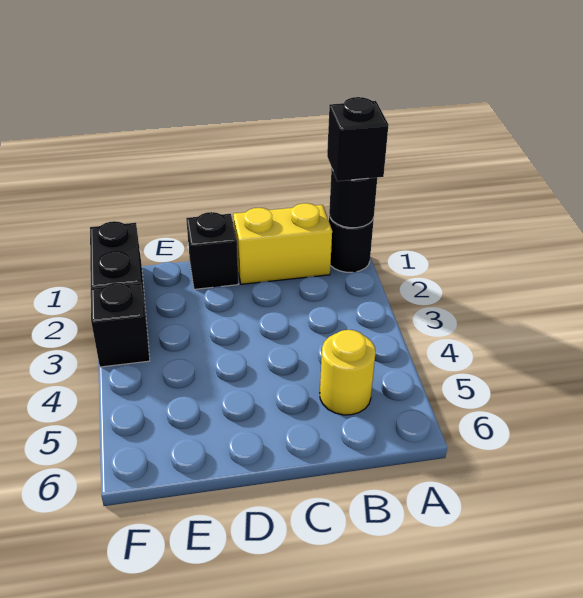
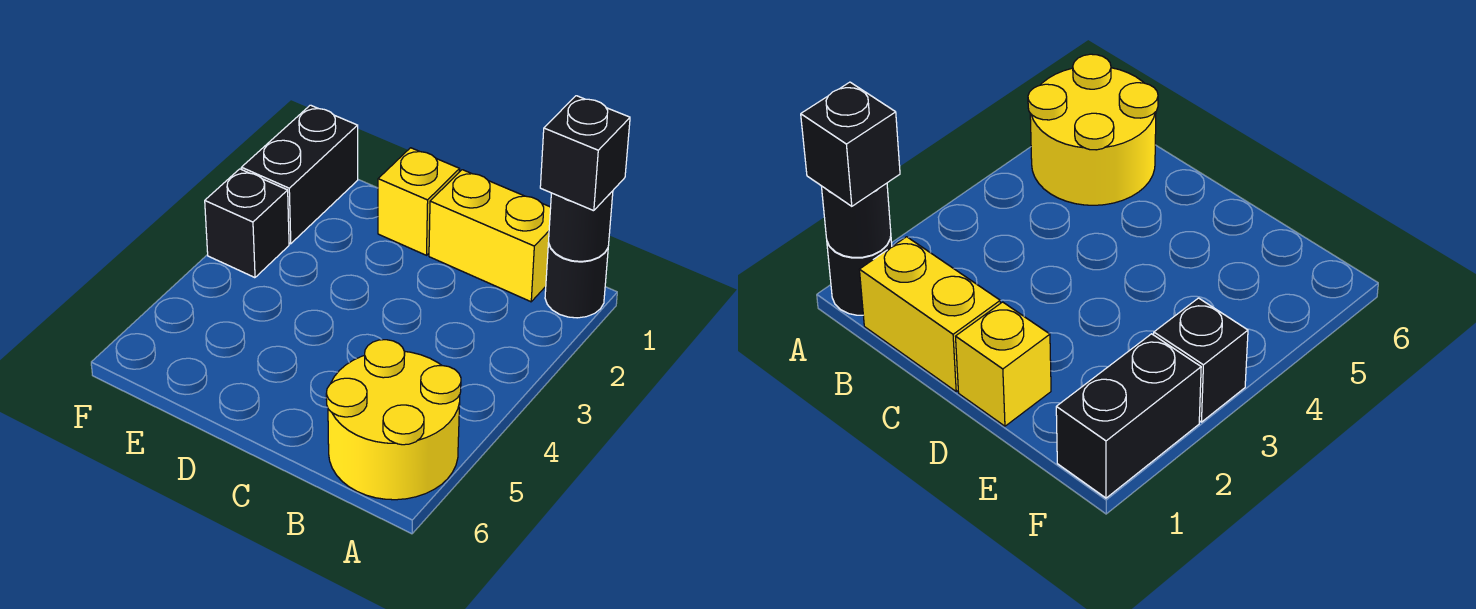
yellow 1x1 round brick [320,330,376,415] -> yellow 2x2 round brick [326,340,461,500]
black 1x1 brick [186,212,238,289] -> yellow 1x1 brick [378,148,460,255]

